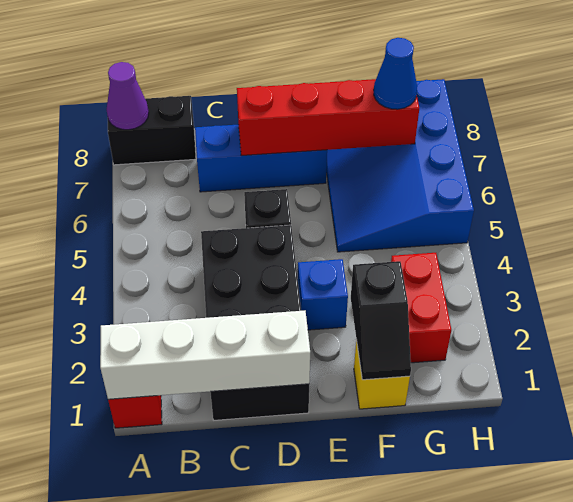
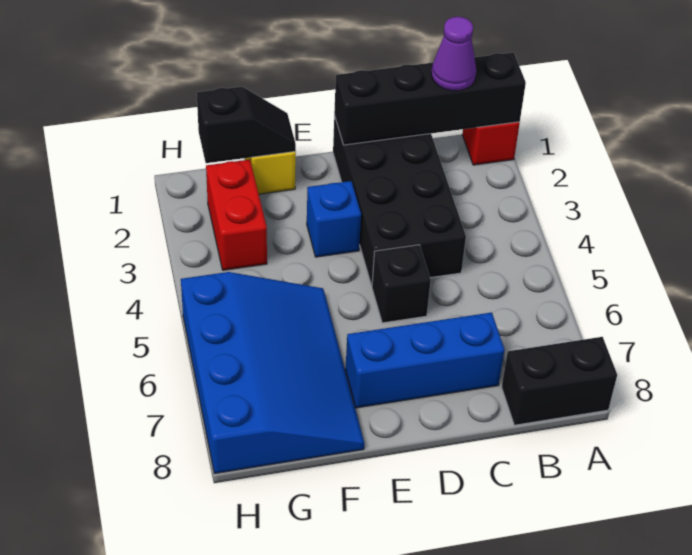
white 1x4 brick [100,311,310,399] -> black 1x4 brick [334,52,526,145]
purple 1x1 cone [107,62,149,130] -> purple 1x1 cone moved to [431,17,477,91]
red 1x4 brick [237,79,419,156] -> none
black 1x2 slope [351,261,411,380] -> black 1x2 slope turned to [197,87,296,163]
blue 1x1 cone [374,38,417,109] -> none

